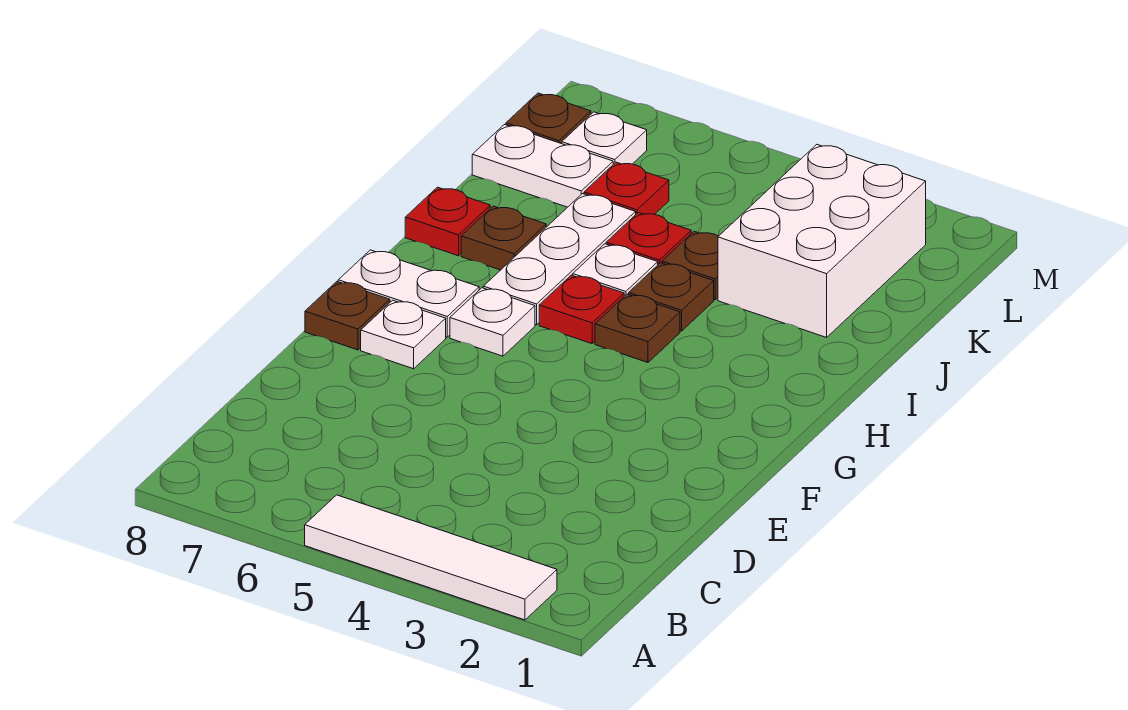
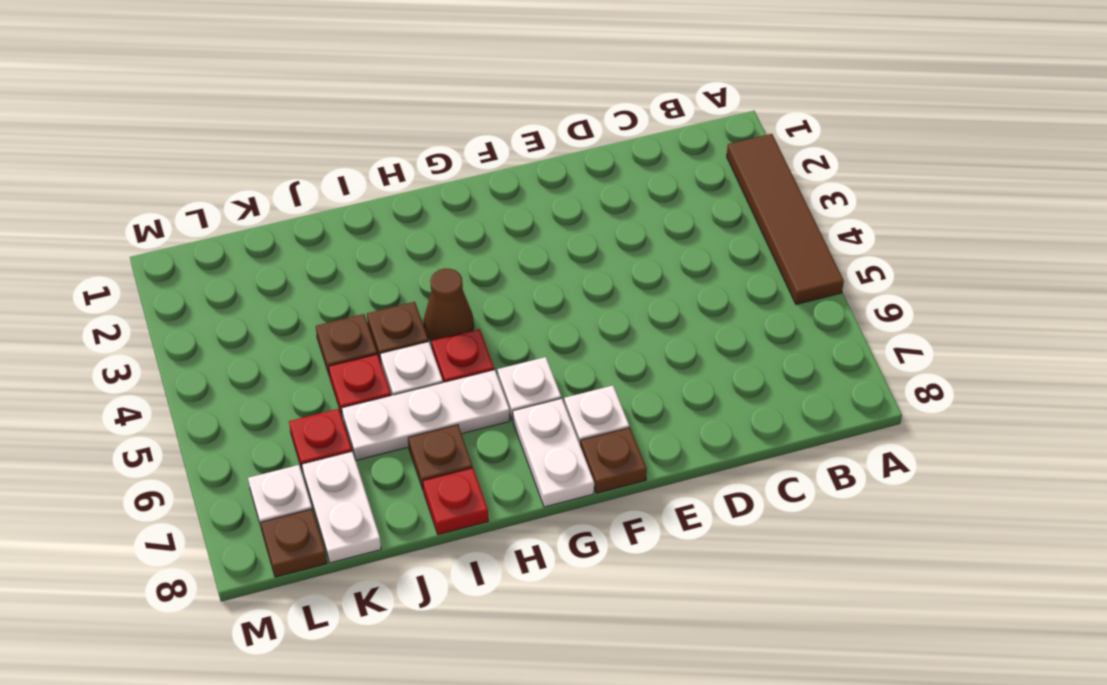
white 1x4 tile [305,495,557,620] -> brown 1x4 tile [727,134,844,304]
brown 1x1 plate [595,294,680,362] -> brown 1x1 cone [424,269,474,341]
white 2x3 brick [718,145,926,337] -> none

